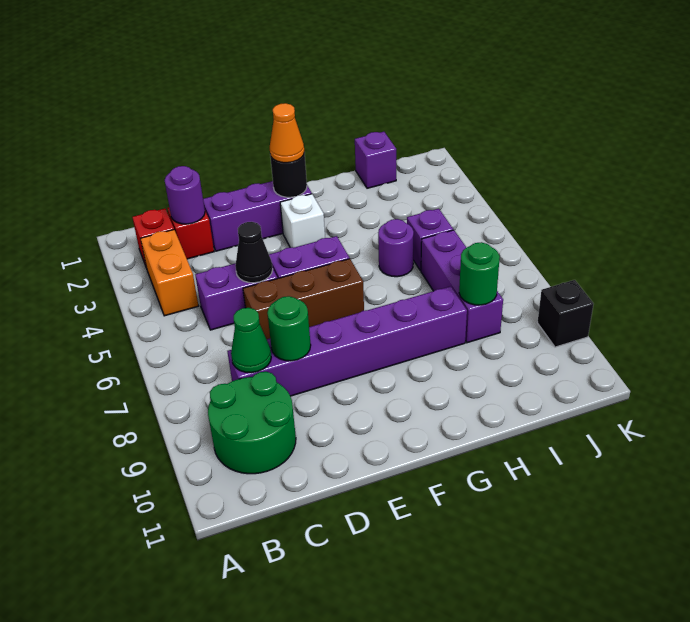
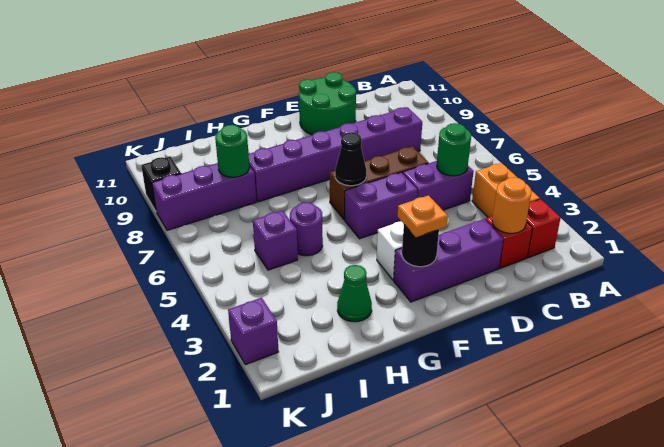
green 2x2 round brick [208,372,296,474] -> green 2x2 round brick moved to [299,72,356,135]
purple 1x1 round brick [165,166,205,224] -> orange 1x1 round brick [492,178,531,233]
green 1x1 cone [231,308,271,373] -> green 1x1 cone moved to [337,265,372,322]
black 1x1 cone [235,222,273,283] -> black 1x1 cone moved to [335,132,366,186]
green 1x1 round brick [267,296,311,361] -> green 1x1 round brick moved to [437,123,471,176]
orange 1x1 cone [270,103,304,163] -> orange 1x1 plate [397,195,448,237]
purple 1x1 brick [355,132,396,188] -> purple 1x1 brick moved to [228,298,279,365]
purple 1x3 brick [421,230,503,343] -> purple 1x3 brick turned to [152,163,256,230]

